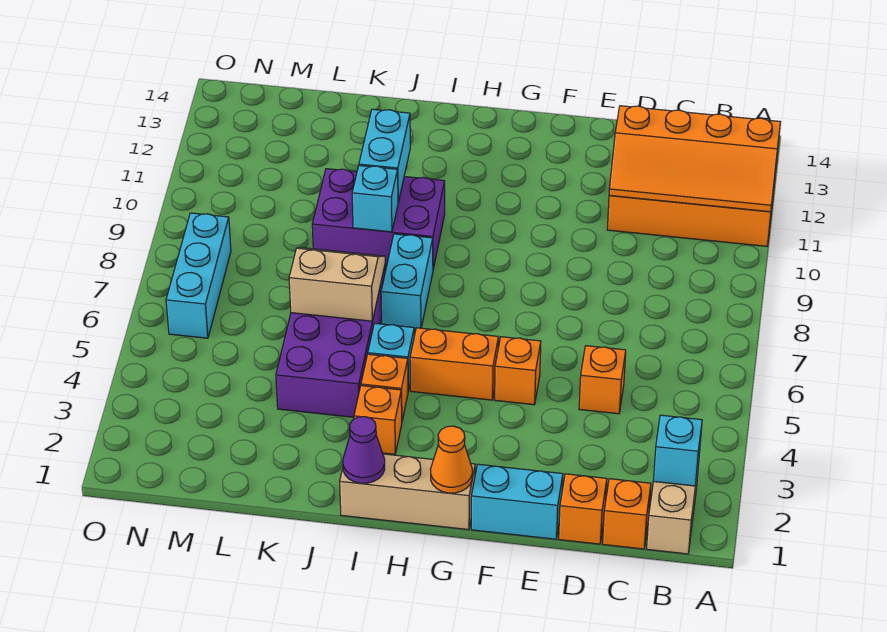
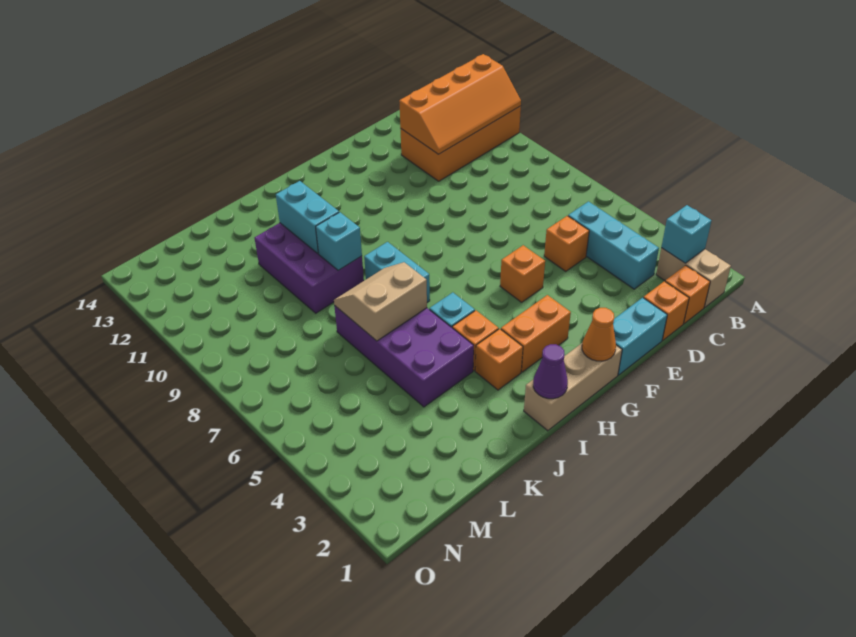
orange 1x2 brick [410,328,499,400] -> orange 1x2 brick moved to [501,295,571,372]
purple 2x3 brick [312,169,445,269] -> purple 2x3 brick turned to [255,223,364,313]
cyan 1x3 brick [166,213,231,338] -> cyan 1x3 brick moved to [568,202,659,289]

